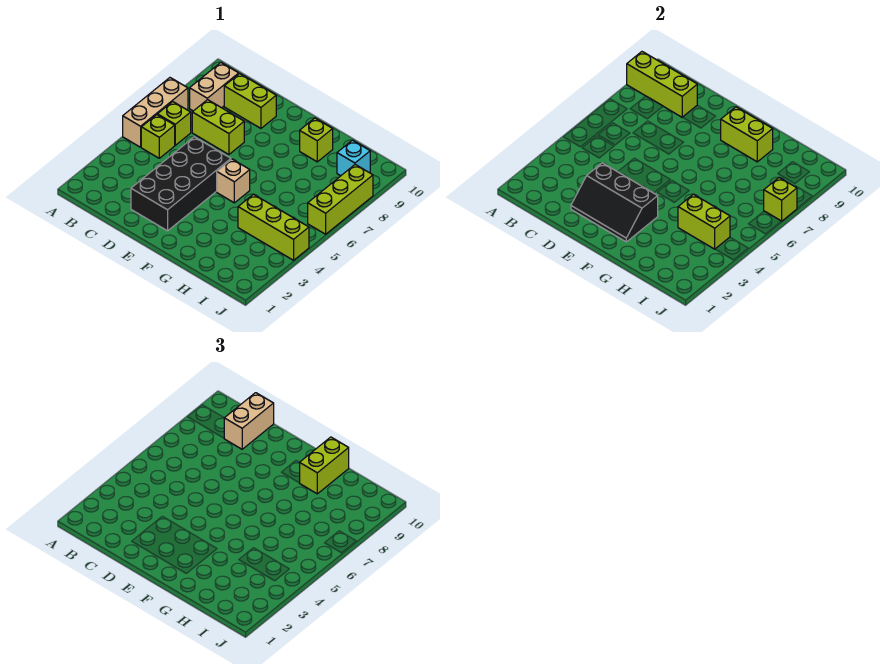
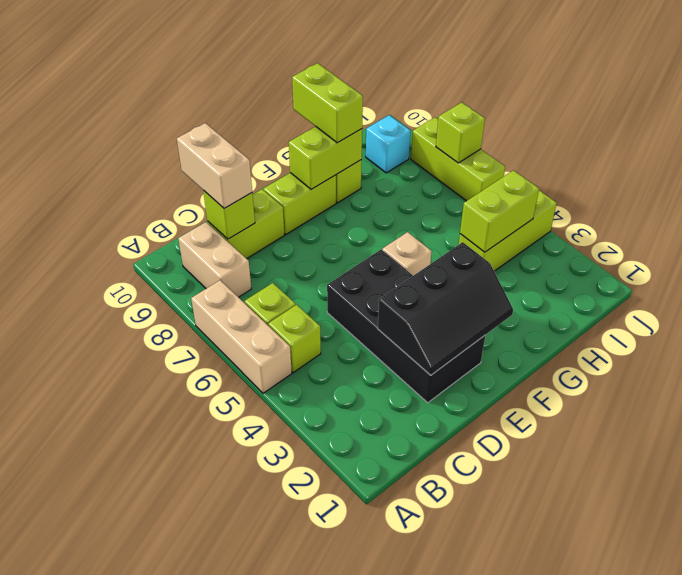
lime 1x3 brick [627,52,697,117] -> lime 1x1 brick [203,190,255,239]
lime 1x2 brick [192,100,244,154] -> lime 1x2 brick moved to [263,173,336,234]

